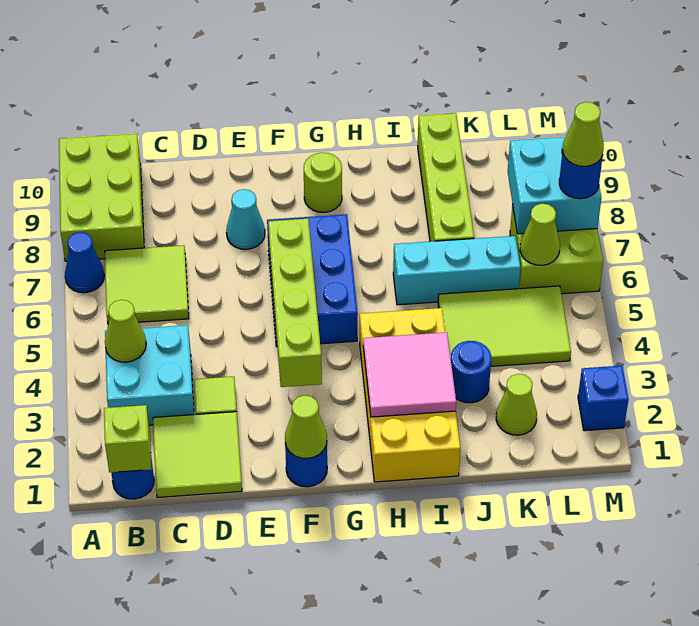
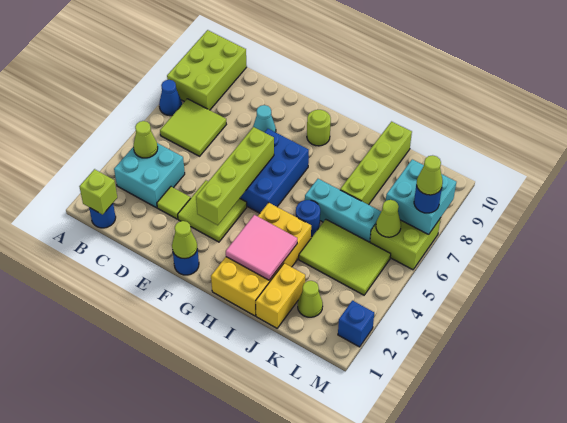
lime 2x2 tile [153,412,242,498] -> lime 2x2 tile moved to [178,180,247,242]
none -> yellow 1x2 brick [256,263,305,328]
blue 1x1 round brick [451,341,491,403] -> blue 1x1 round brick moved to [296,200,320,237]

